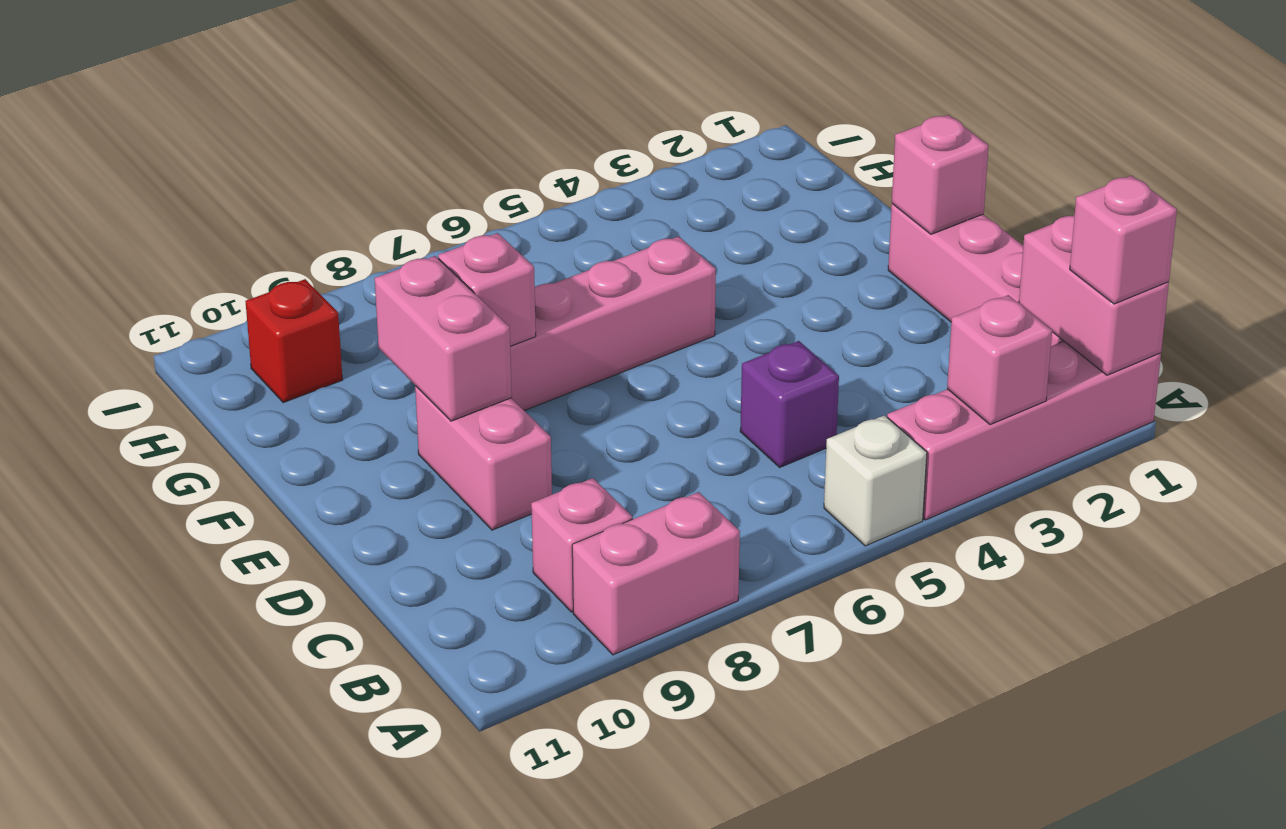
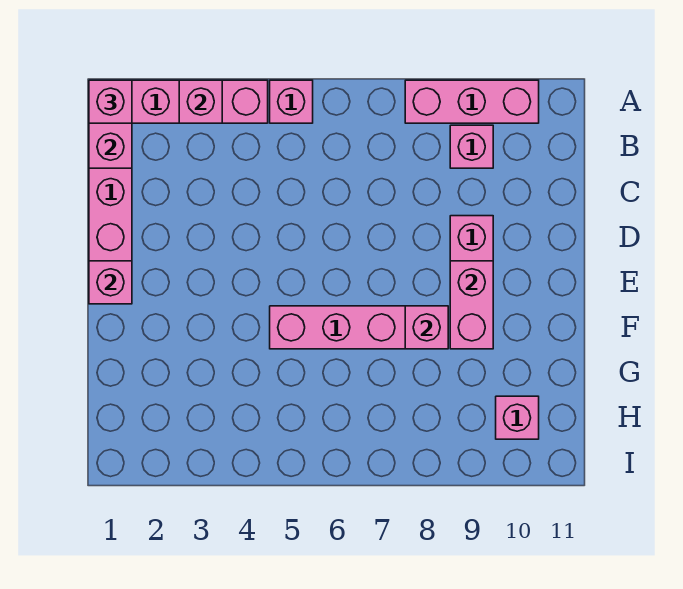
white 1x1 brick [824,415,927,546] -> pink 1x1 brick [270,80,313,123]
pink 1x2 brick [572,492,740,655] -> pink 1x3 brick [405,80,539,123]
purple 1x1 brick [740,341,839,467] -> none
red 1x1 brick [245,279,343,403] -> pink 1x1 brick [496,396,539,439]

